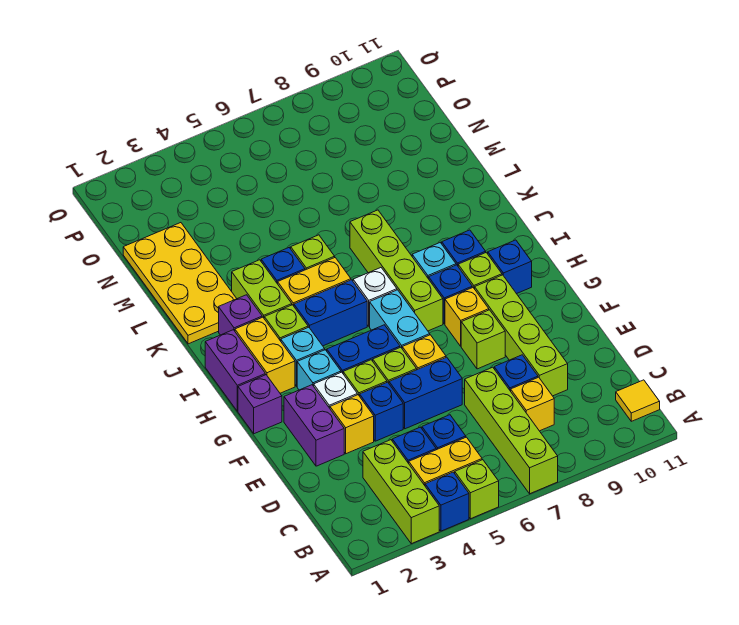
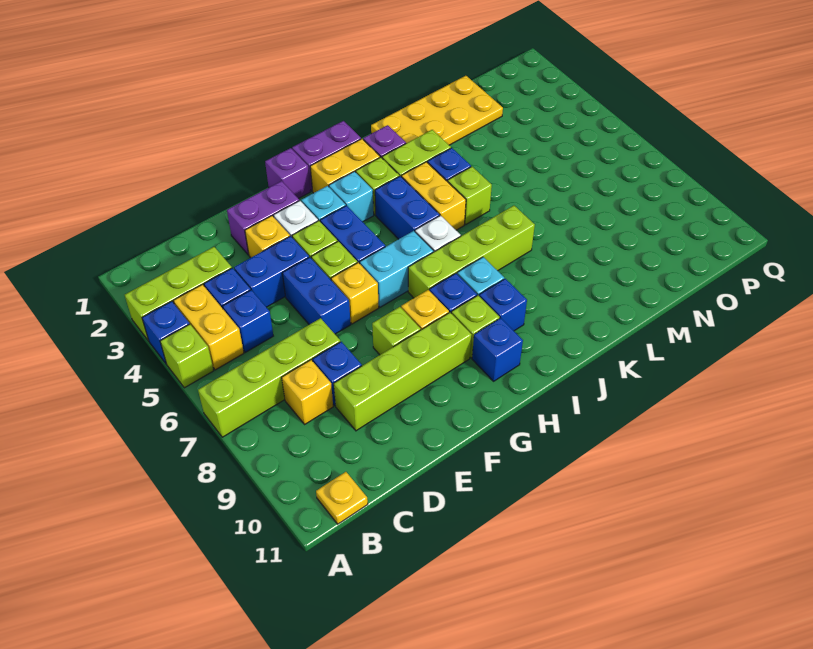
yellow 1x1 tile [616,380,660,421] -> yellow 1x1 plate [316,472,368,524]
blue 1x1 brick [360,382,403,441] -> blue 1x2 brick [234,236,309,307]

